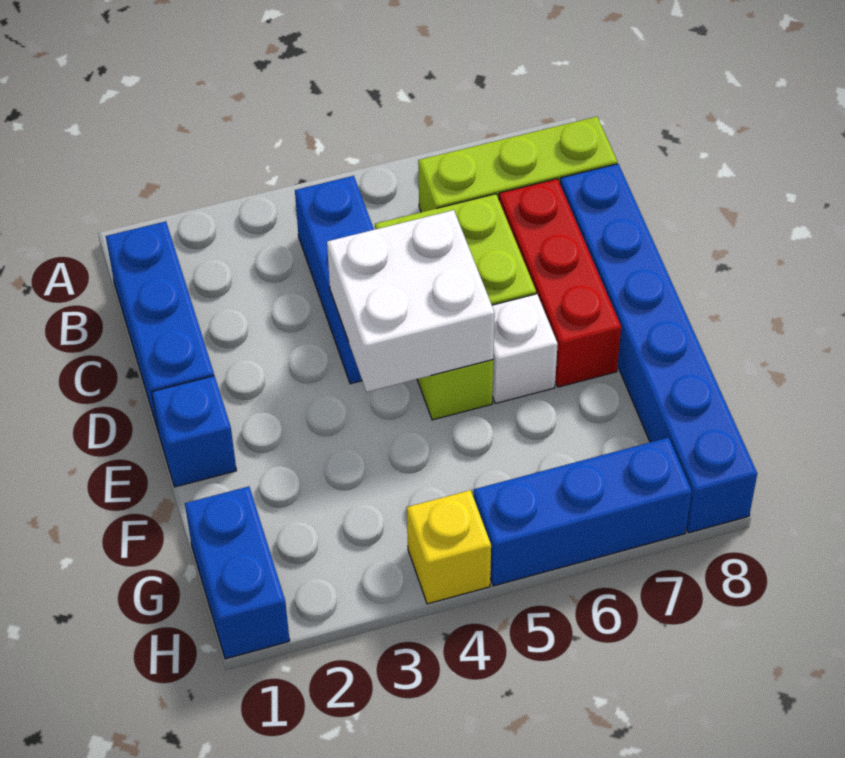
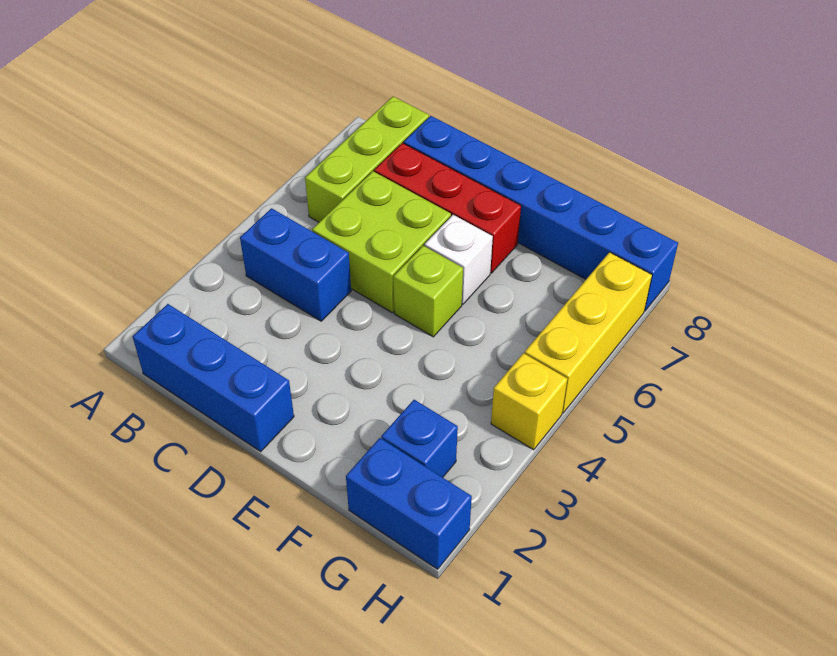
blue 1x3 brick [295,176,374,384] -> blue 1x2 brick [240,208,351,321]
white 2x2 brick [327,210,495,392] -> none
blue 1x1 brick [152,376,236,487] -> blue 1x1 brick moved to [381,400,458,477]
blue 1x3 brick [474,438,692,586] -> yellow 1x3 brick [525,252,652,413]

